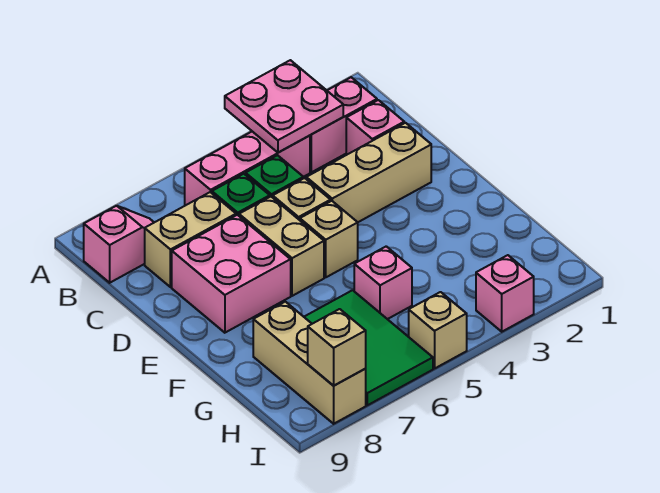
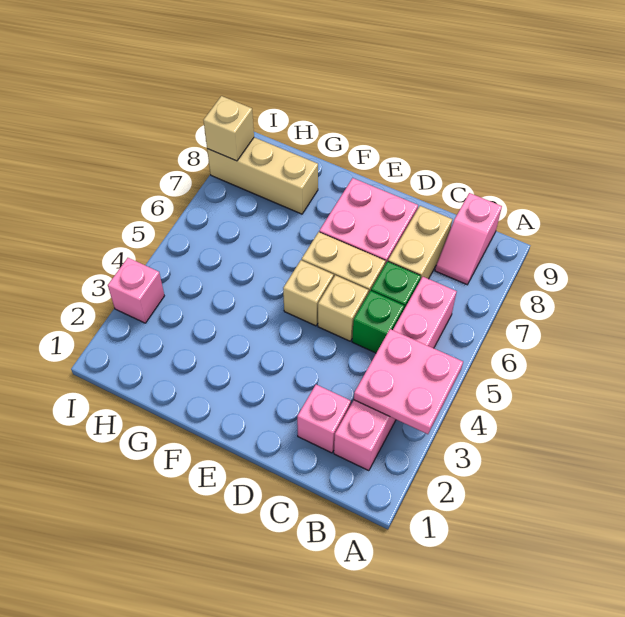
tan 1x3 brick [306,123,431,222] -> none
pink 1x1 brick [354,246,412,319] -> none
green 2x3 tile [304,290,433,405] -> none
tan 1x1 brick [409,292,467,369] -> none

